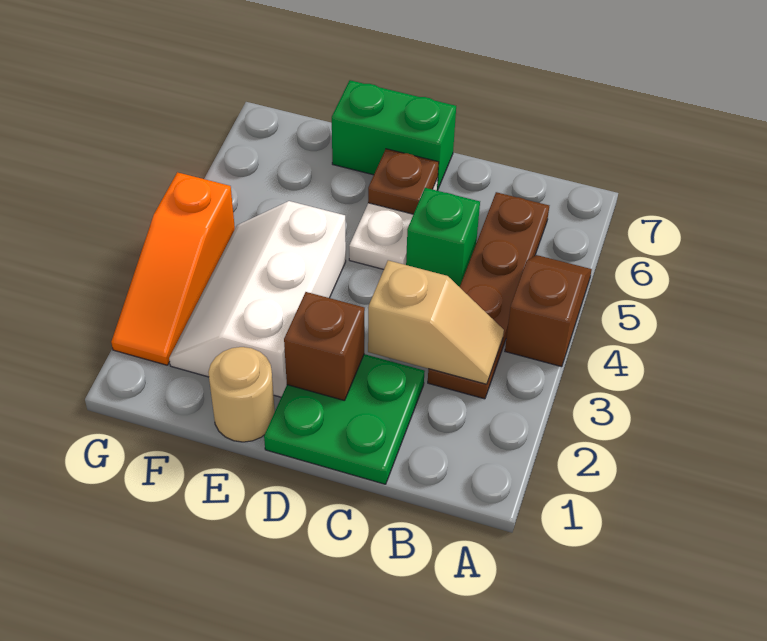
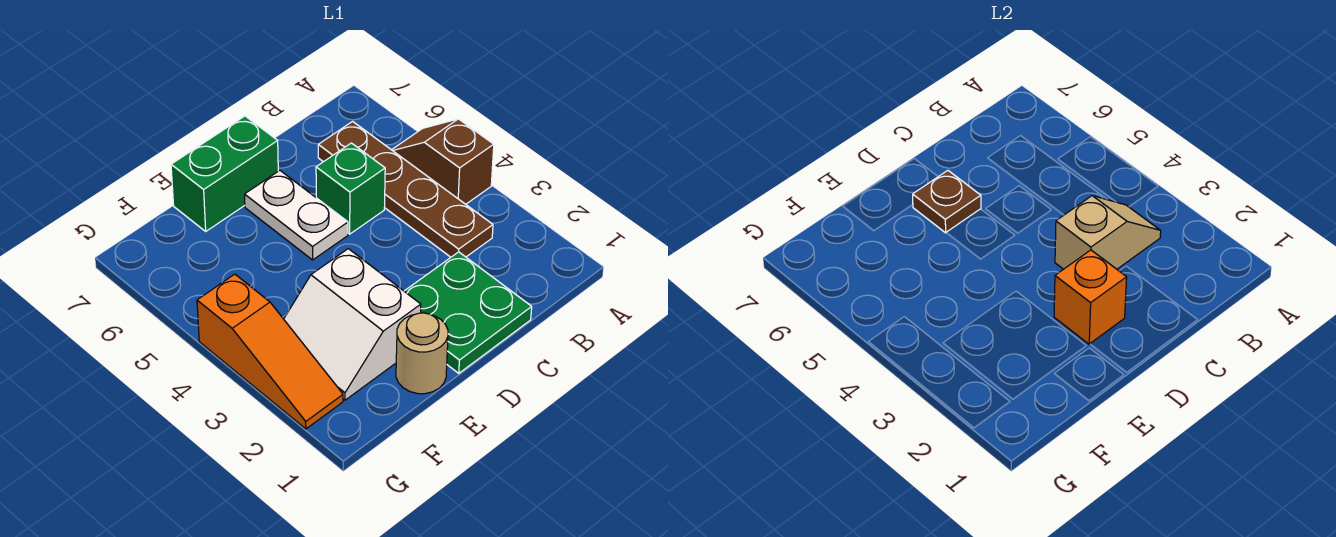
brown 1x1 brick [284,292,365,401] -> orange 1x1 brick [1054,250,1127,344]
white 2x3 slope [169,201,346,397] -> white 2x2 slope [284,249,421,400]

